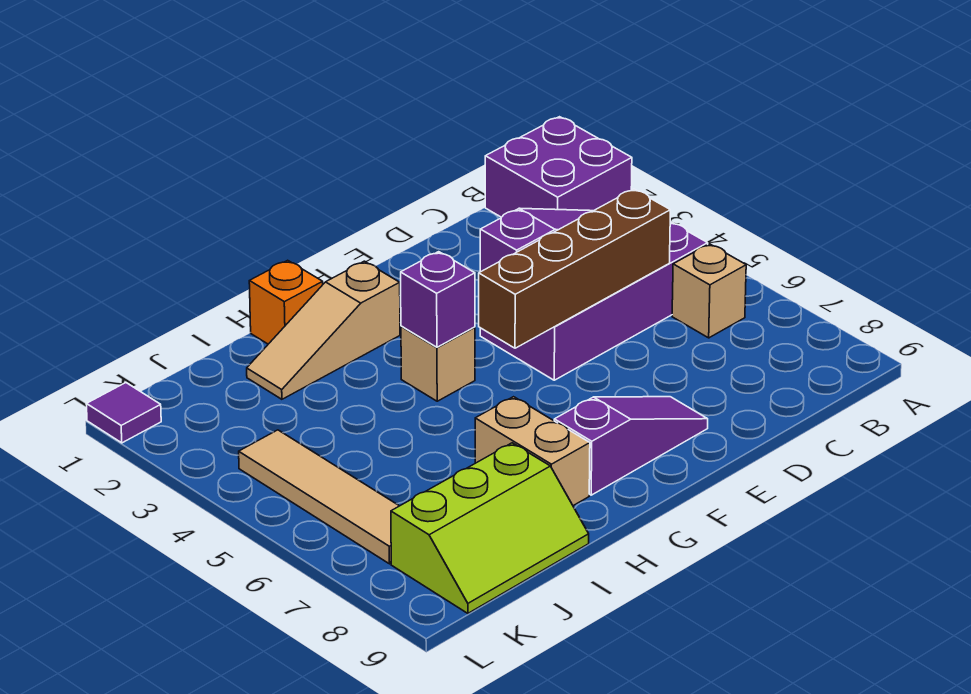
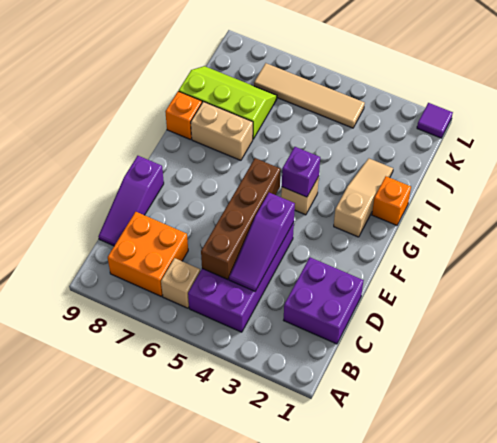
purple 2x2 brick [485,117,632,217] -> purple 2x2 brick moved to [284,257,364,344]
none -> orange 2x2 brick [108,212,188,296]
purple 1x3 slope [554,397,708,495] -> purple 1x3 slope moved to [98,156,164,246]
none -> orange 1x1 brick [165,91,202,140]
lime 2x3 slope [391,443,589,613] -> lime 2x3 slope turned to [179,66,277,139]

